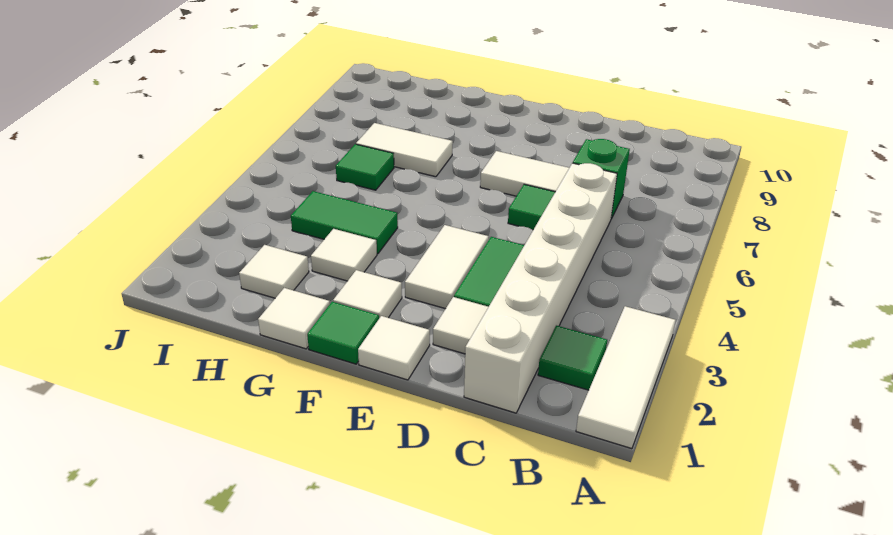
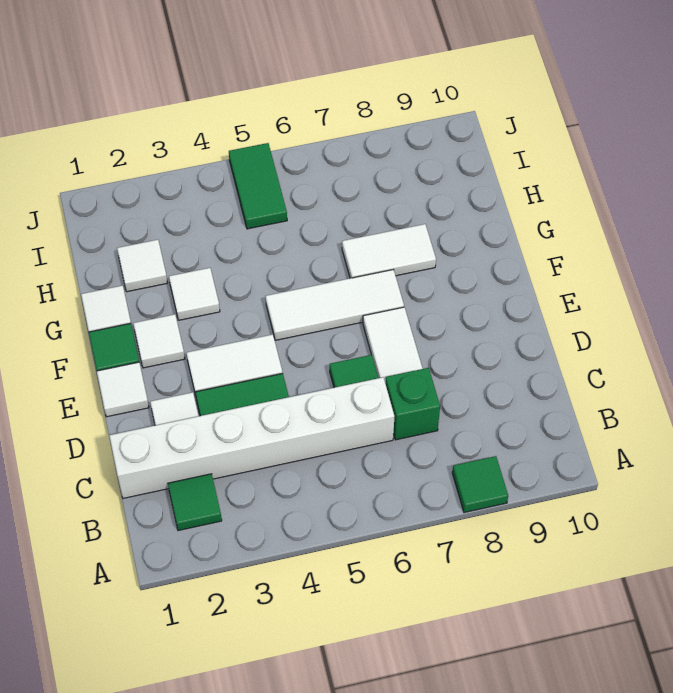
white 1x3 tile [576,306,676,449] -> white 1x3 tile moved to [266,270,404,340]
green 1x2 tile [291,191,398,254] -> green 1x2 tile moved to [229,143,287,229]
white 1x2 tile [356,123,453,177] -> white 1x2 tile turned to [342,224,436,278]
green 1x1 tile [336,144,394,190] -> green 1x1 tile moved to [452,456,508,513]

